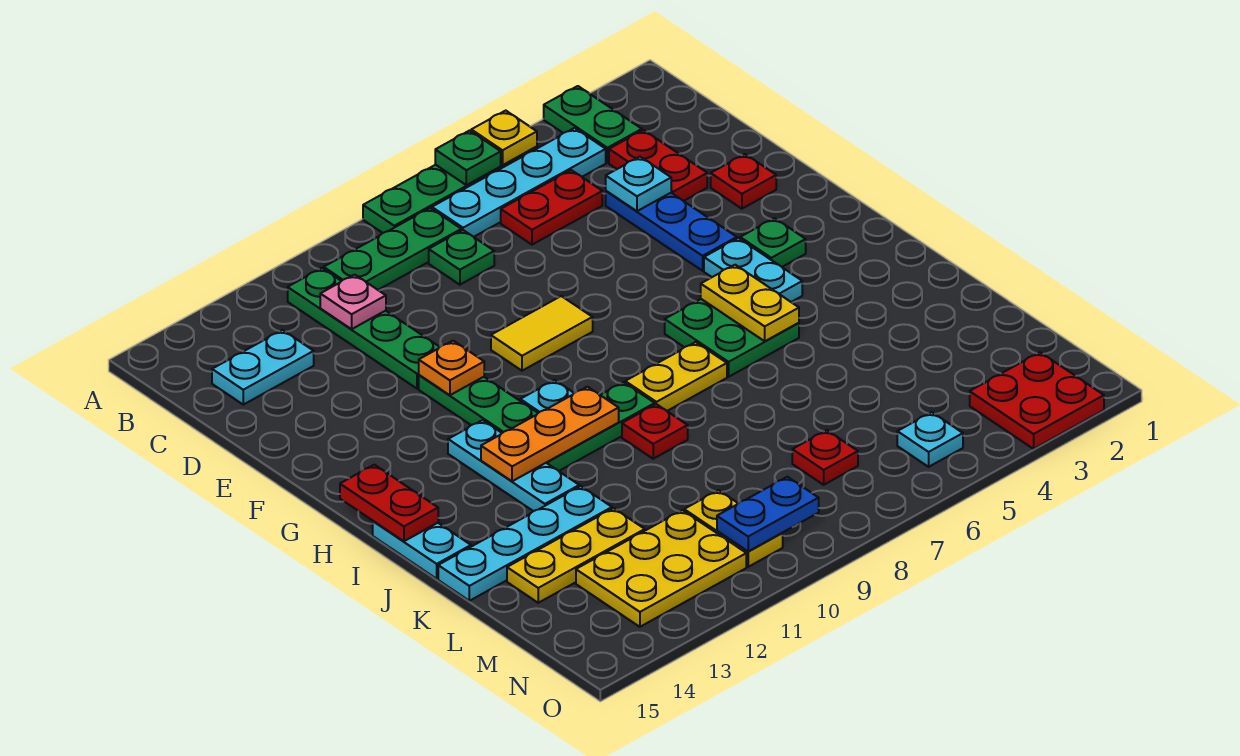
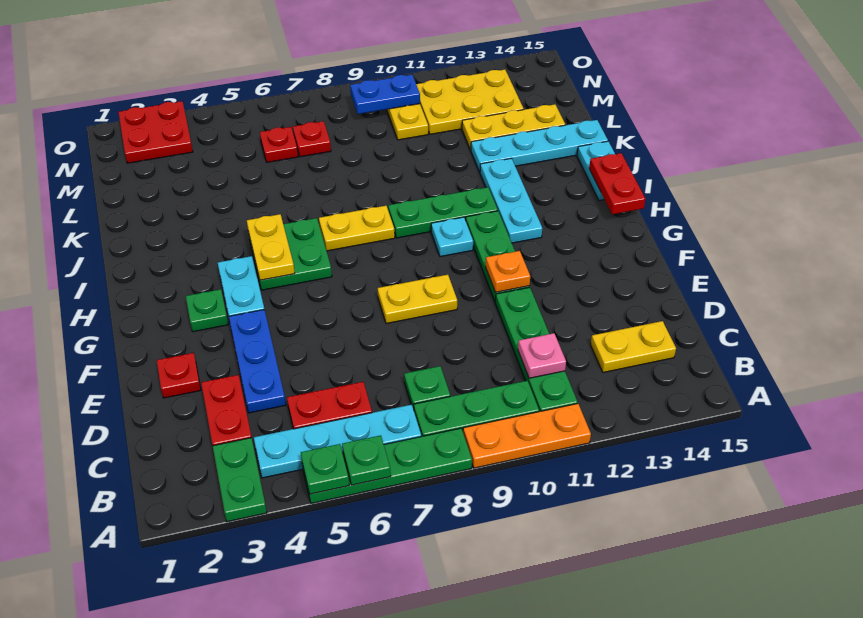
yellow 1x1 plate [471,111,537,165] -> green 1x1 plate [301,444,349,494]
cyan 1x2 plate [212,330,314,405] -> yellow 1x2 plate [591,321,676,372]
cyan 1x1 plate [606,157,671,211] -> none
yellow 1x2 tile [491,296,593,371] -> yellow 1x2 plate [378,275,457,324]
orange 1x3 plate [481,387,619,481] -> orange 1x3 plate moved to [463,404,591,468]
red 1x1 plate [622,404,688,459] -> red 1x1 plate moved to [260,127,298,162]
cyan 1x1 plate [897,412,963,467] -> none

